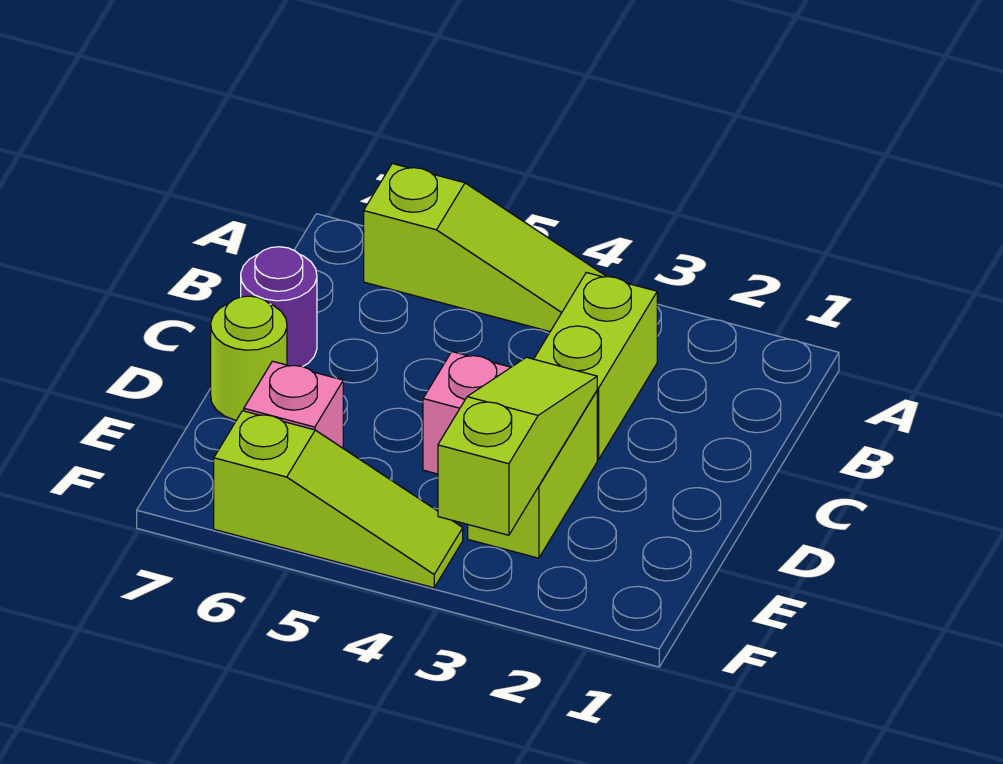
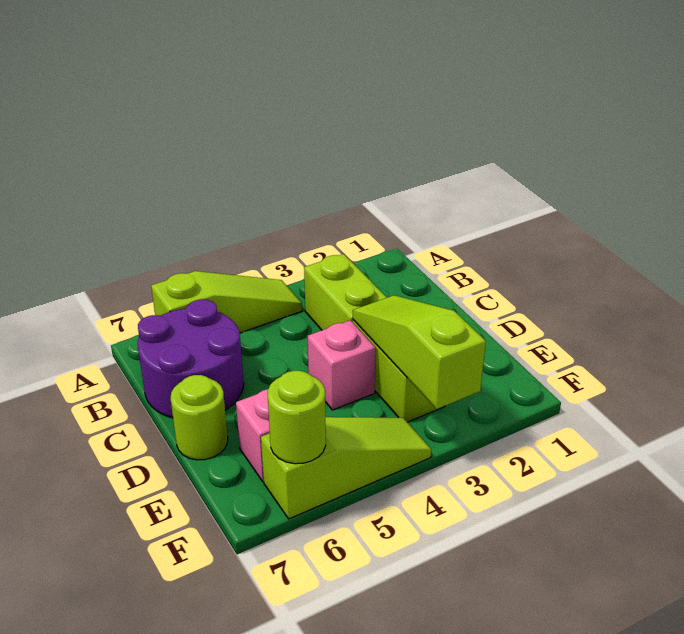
purple 1x1 round brick [241,247,317,367] -> purple 2x2 round brick [138,299,244,418]
none -> lime 1x1 round brick [268,371,326,464]

